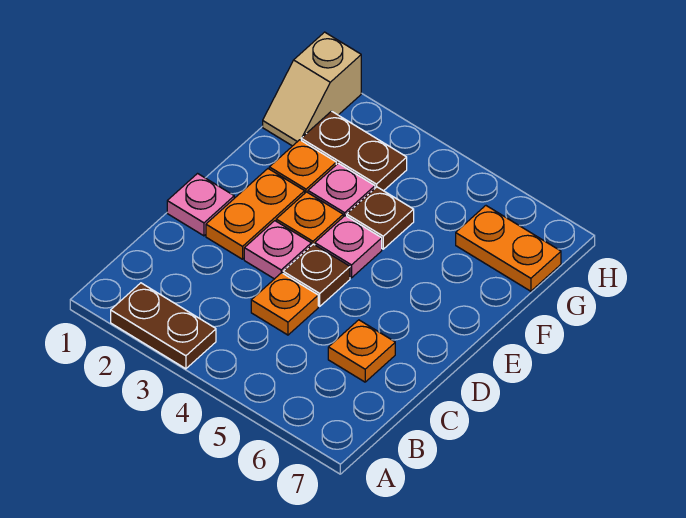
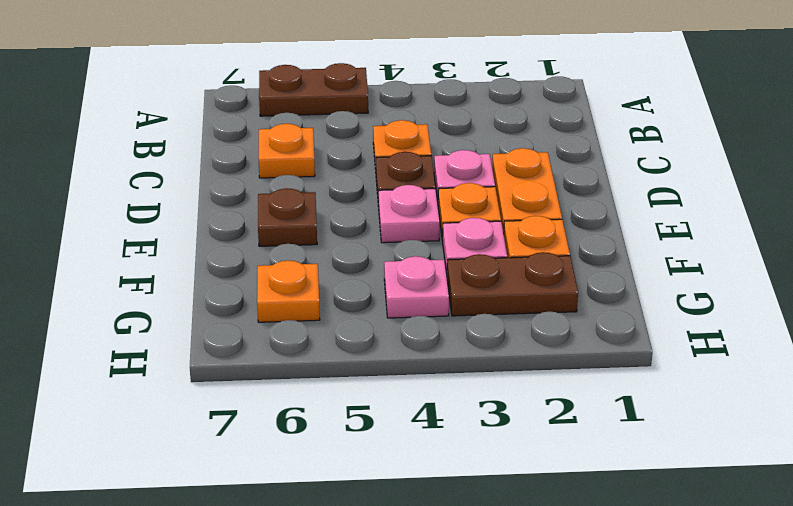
brown 1x2 plate [111,283,216,369] -> brown 1x2 plate moved to [259,63,368,116]
pink 1x1 plate [167,174,234,236] -> pink 1x1 plate moved to [384,256,449,318]
brown 1x1 plate [347,187,414,249] -> brown 1x1 plate moved to [258,188,317,246]
tan 1x2 slope [263,32,361,146] -> none
orange 1x2 plate [456,206,561,291] -> orange 1x1 plate [257,260,320,322]

